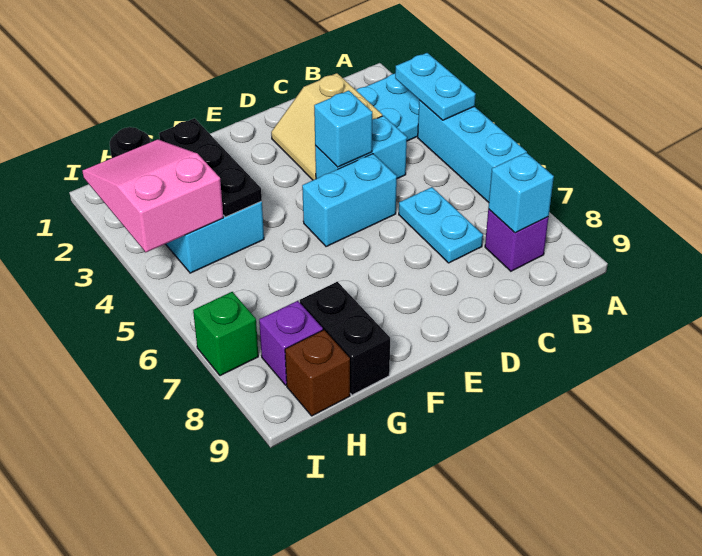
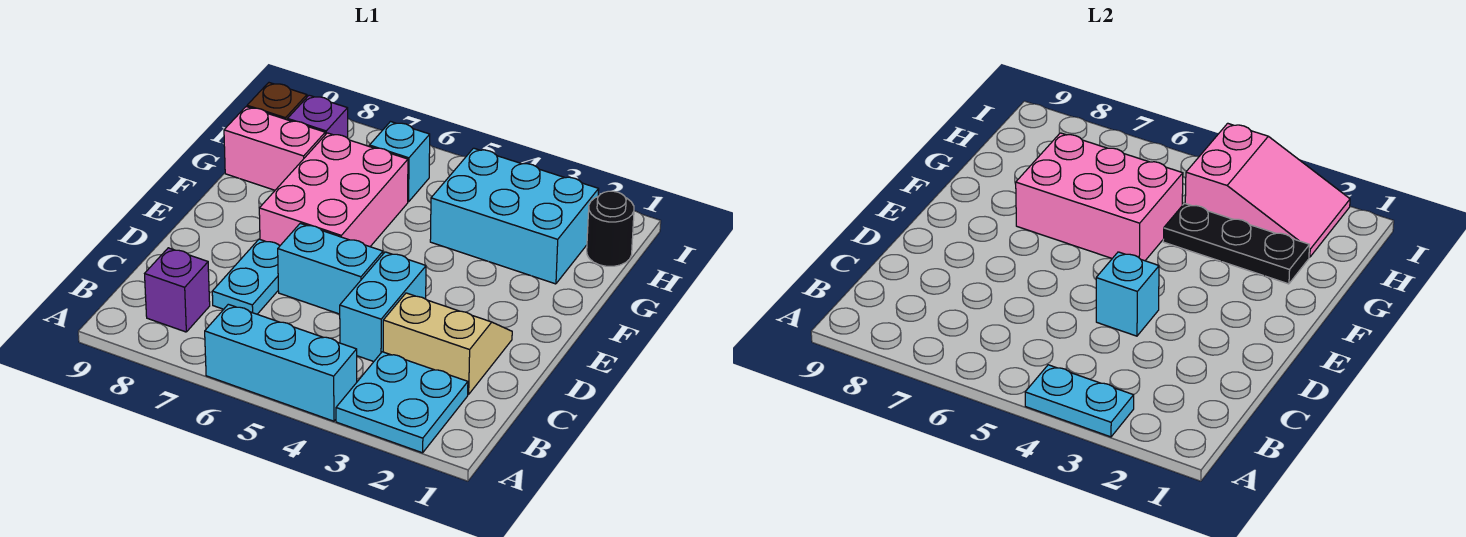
cyan 1x1 brick [488,152,554,233] -> cyan 1x1 brick moved to [369,122,430,202]
cyan 1x2 plate [399,187,483,263] -> cyan 1x2 plate turned to [212,239,280,314]
cyan 1x2 brick [302,154,397,247] -> cyan 1x2 brick turned to [278,223,383,314]
none -> pink 2x3 brick [259,133,408,247]
none -> pink 2x3 brick [1016,133,1183,261]
black 1x2 brick [300,282,390,395] -> pink 1x2 brick [224,107,325,190]
green 1x1 brick [193,292,258,376] -> none

